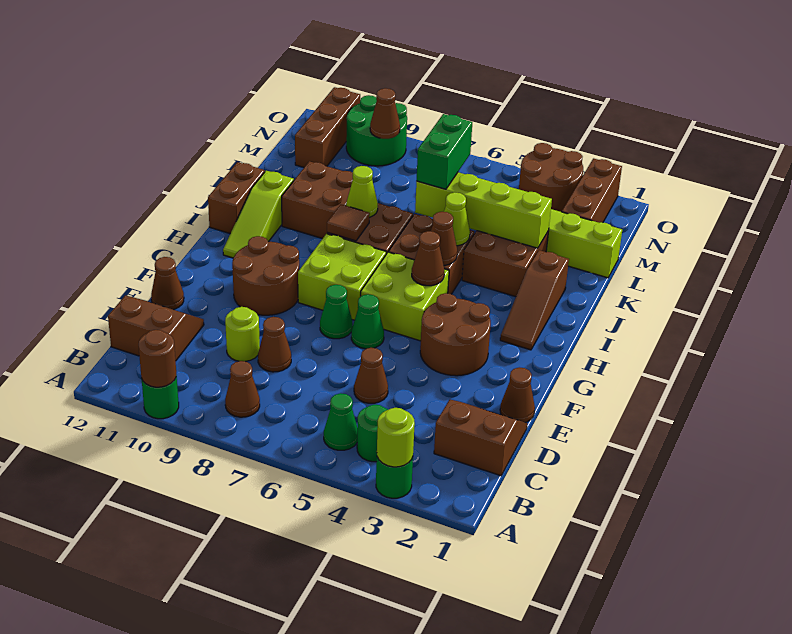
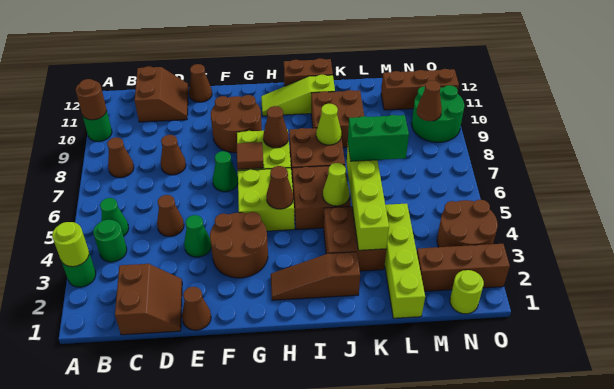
lime 1x1 round brick [225,307,260,361] -> lime 1x1 round brick moved to [450,270,484,314]
green 1x1 cone [351,294,384,349] -> green 1x1 cone moved to [184,215,211,257]
brown 1x1 cone [431,212,457,265] -> brown 1x1 cone moved to [263,106,289,148]
brown 1x1 tile [327,204,370,241] -> brown 1x1 tile moved to [237,142,264,169]

